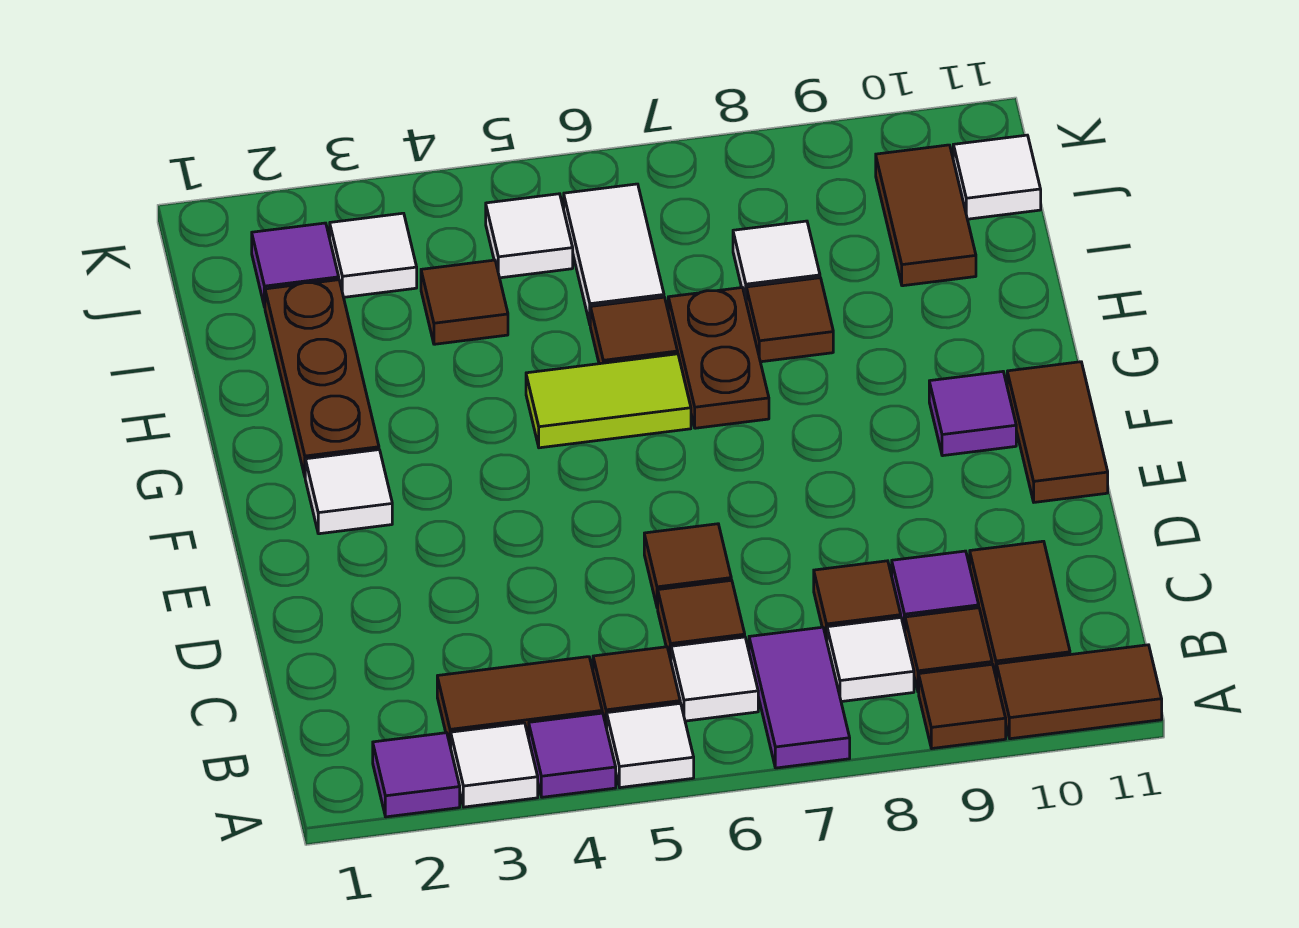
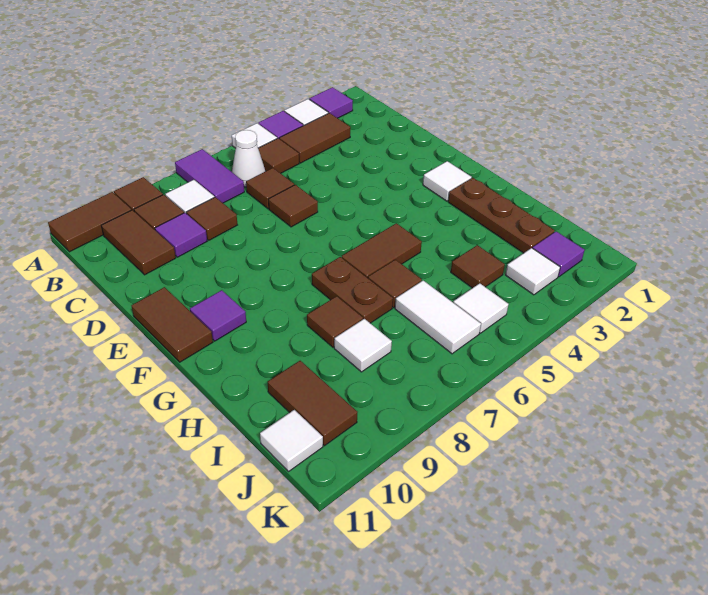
white 1x1 tile [671,637,758,721] -> white 1x1 cone [232,130,265,187]
lime 1x2 tile [526,354,691,448] -> brown 1x2 tile [342,223,422,278]

